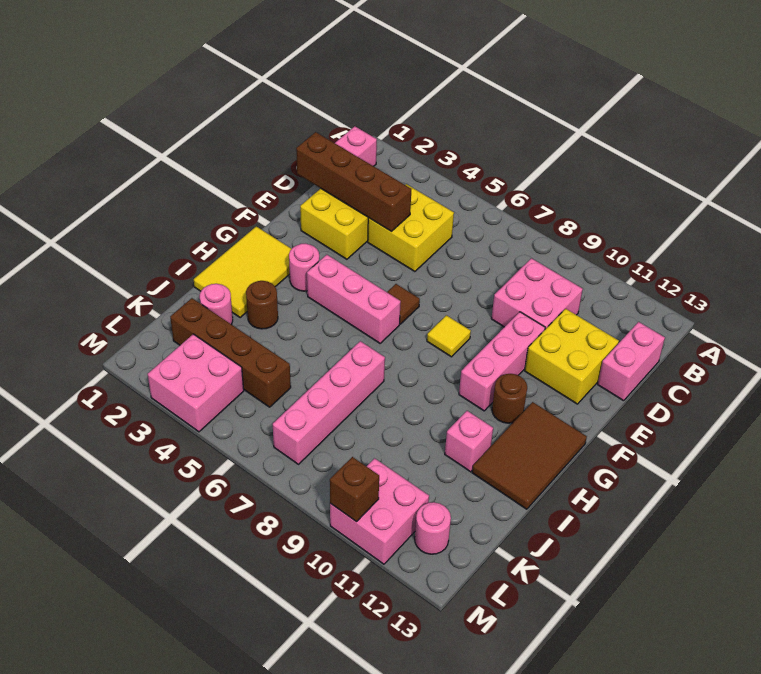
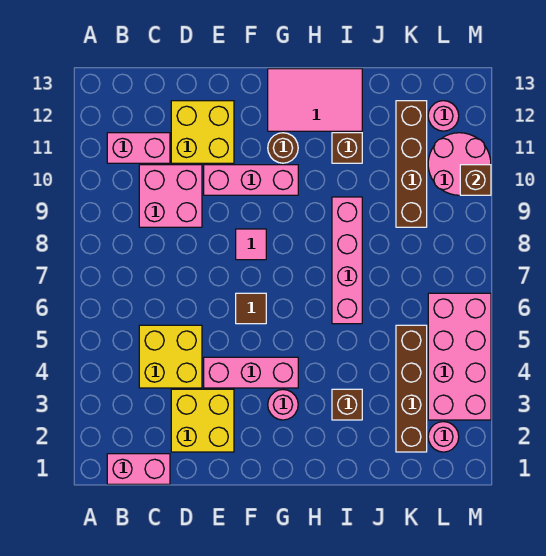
pink 1x2 brick [598,322,665,401] -> pink 1x2 brick moved to [107,133,170,163]
brown 1x4 brick [296,132,411,232] -> brown 1x4 brick moved to [396,101,427,227]
yellow 1x1 tile [427,315,471,357] -> pink 1x1 tile [236,229,266,260]
yellow 2x3 tile [194,226,291,318] -> none
pink 1x3 brick [307,255,401,343] -> pink 1x3 brick turned to [204,357,298,388]
brown 2x3 tile [472,402,587,509] -> pink 2x3 tile [268,69,362,131]
brown 1x1 round brick [246,281,278,329] -> brown 1x1 brick [332,389,362,420]
pink 1x4 brick [273,341,385,464] -> pink 1x4 brick turned to [332,197,362,324]
pink 1x1 brick [445,411,493,472] -> brown 1x1 brick [332,133,362,163]
pink 1x1 round brick [200,284,233,324] -> pink 1x1 round brick moved to [428,422,459,452]
pink 2x2 brick [148,334,244,432] -> pink 2x4 brick [428,293,491,420]
pink 2x2 brick [330,458,429,564] -> pink 2x2 round brick [428,133,491,195]

